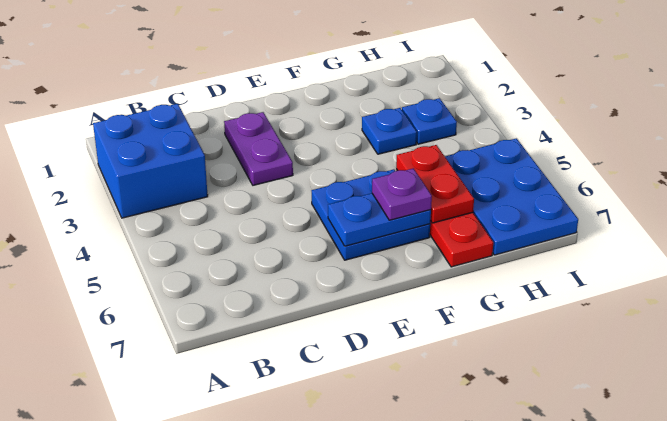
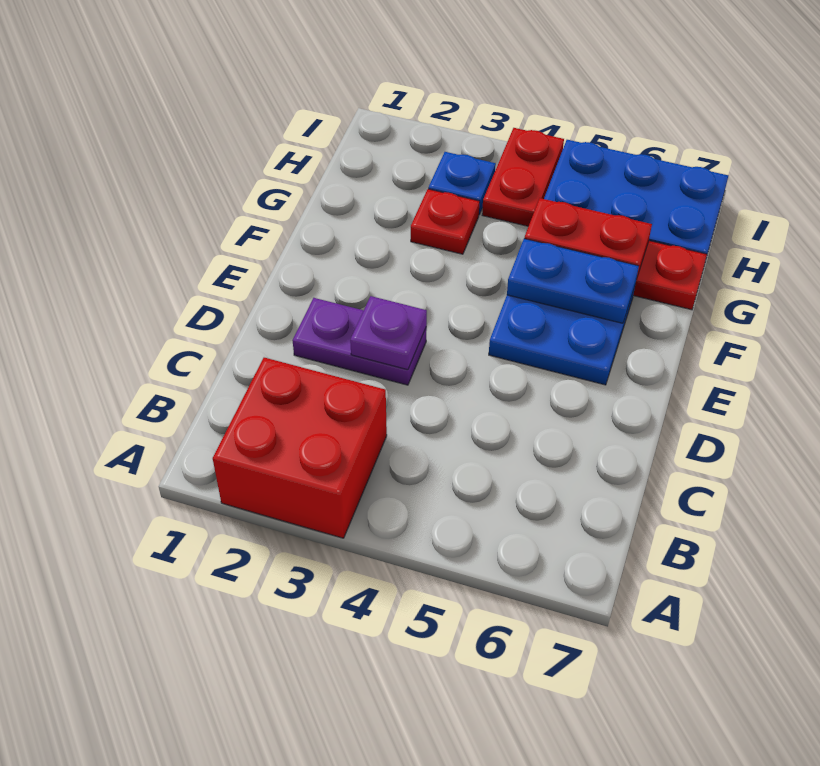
blue 2x2 brick [93,104,208,218] -> red 2x2 brick [213,358,387,538]
blue 1x2 plate [328,193,431,246] -> blue 1x2 plate turned to [507,239,639,323]
purple 1x1 plate [372,168,432,220] -> purple 1x1 plate moved to [350,296,427,370]
blue 1x1 plate [362,108,417,154] -> red 1x1 plate [411,189,480,254]
none -> red 1x2 plate [482,128,564,226]

